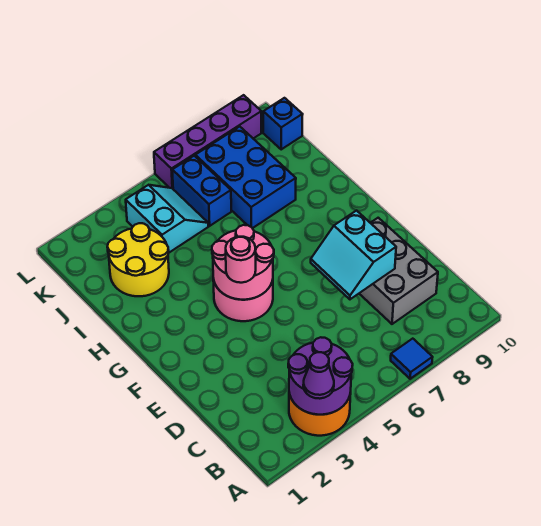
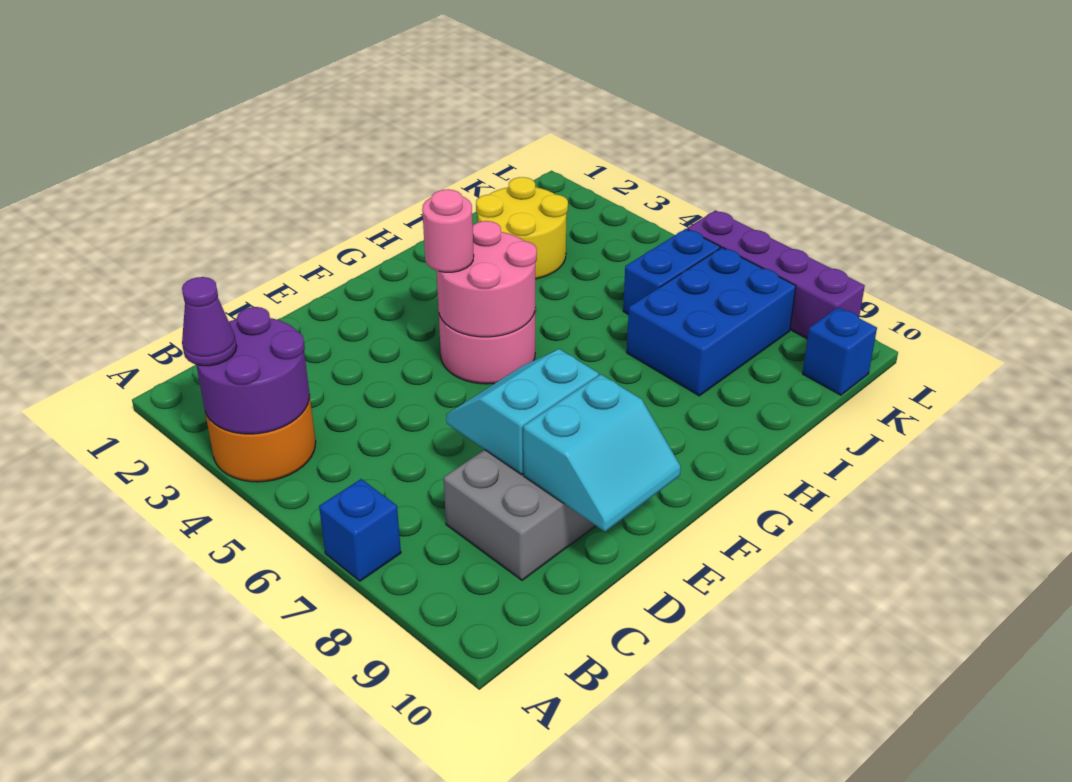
blue 1x1 tile [391,339,433,379] -> blue 1x1 brick [319,479,401,581]
cyan 2x2 slope [126,185,209,253] -> cyan 2x2 slope moved to [523,374,681,532]

